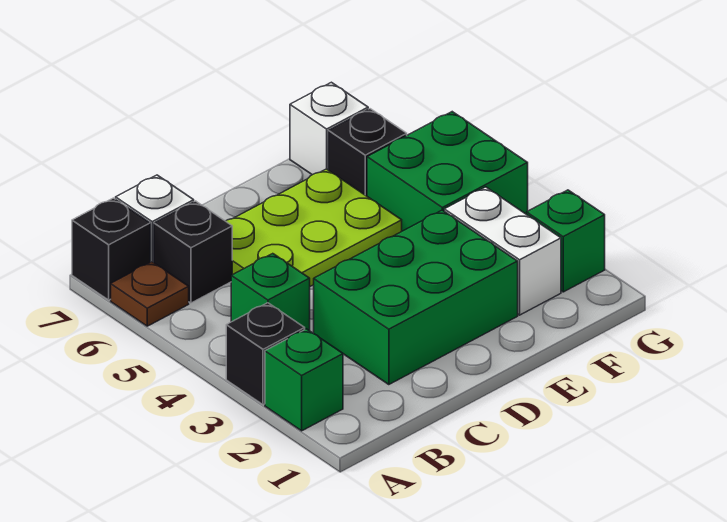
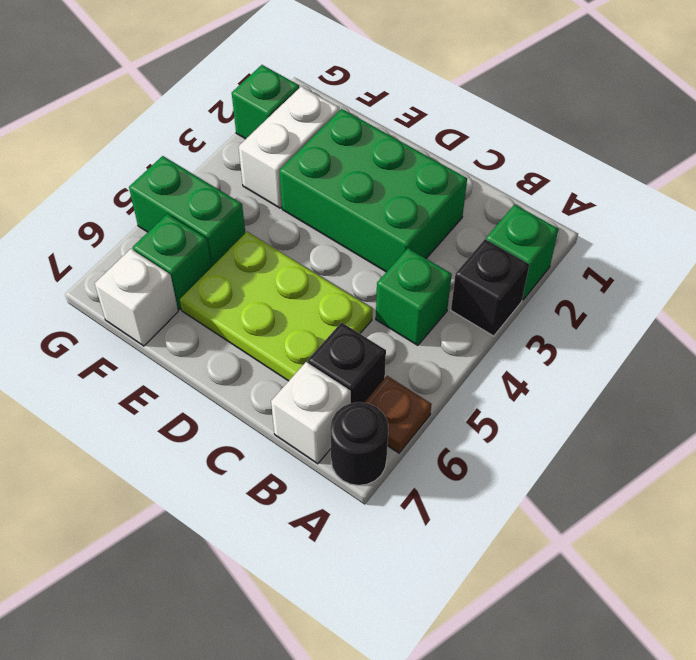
black 1x1 brick [72,198,150,300] -> black 1x1 round brick [330,402,388,485]
green 2x2 brick [367,112,528,231] -> green 1x2 brick [129,156,245,266]
black 1x1 brick [329,109,407,196] -> green 1x1 brick [133,214,212,309]

